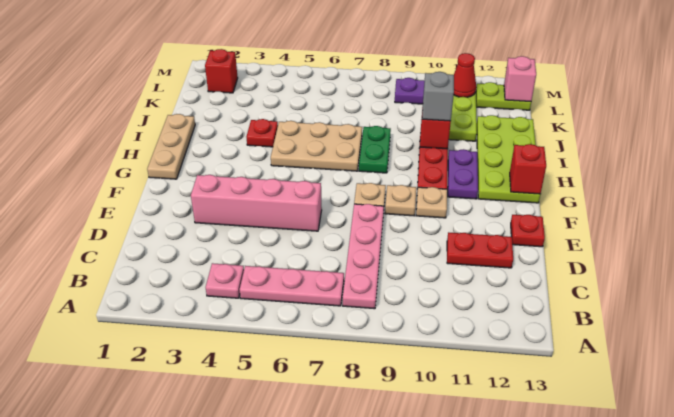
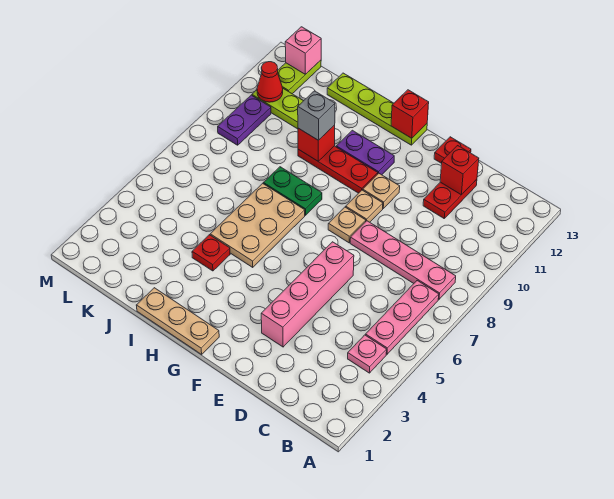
lime 2x4 plate [477,115,540,203] -> lime 1x4 plate [327,73,427,145]
red 1x1 brick [205,49,238,93] -> red 1x1 brick moved to [440,146,479,195]

